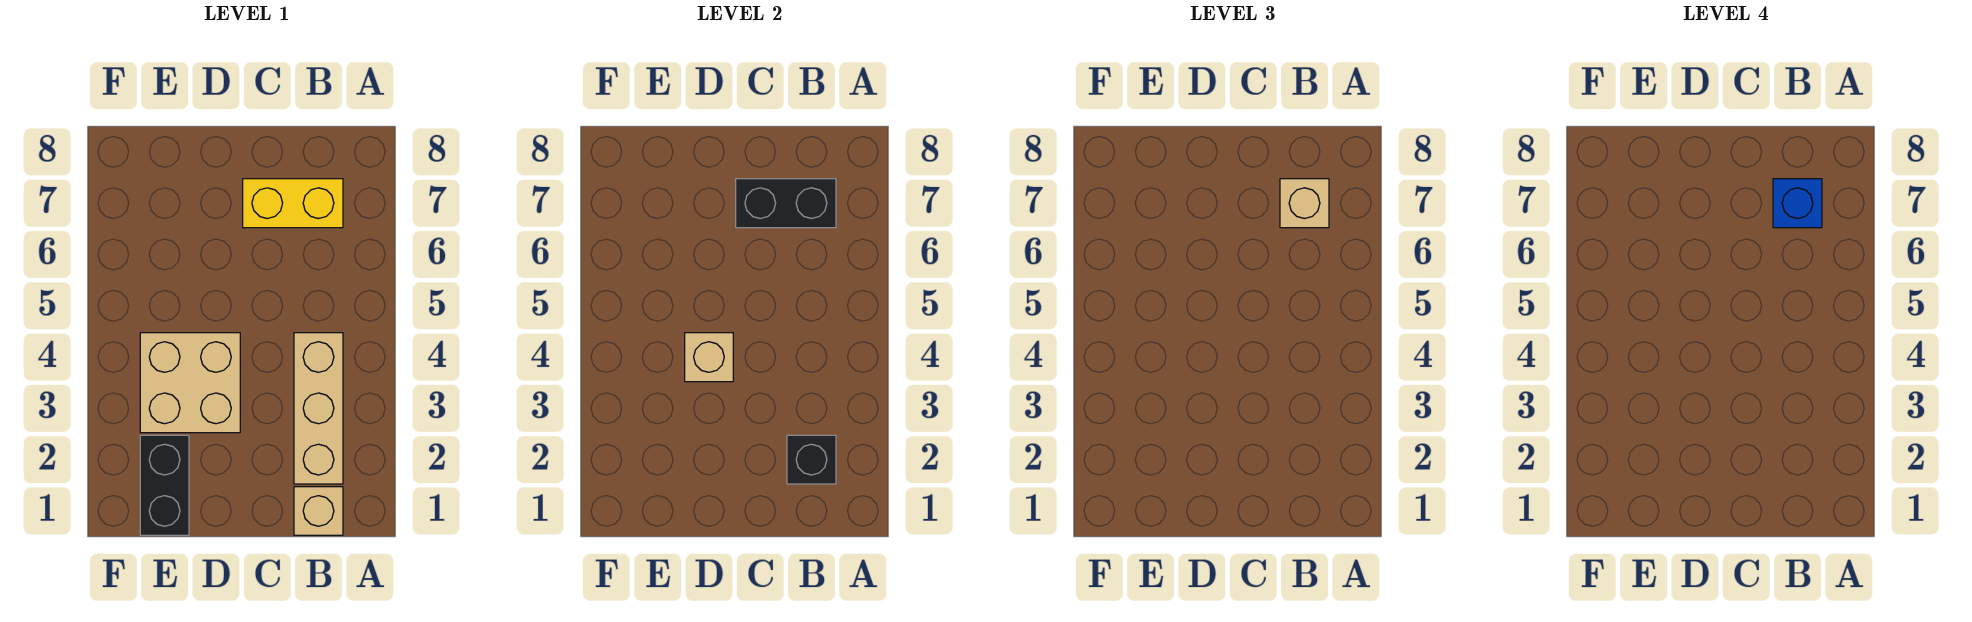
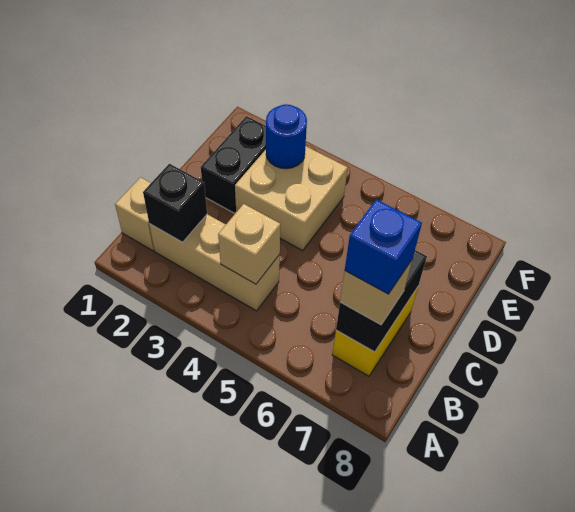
tan 1x1 brick [685,333,733,382] -> tan 1x1 brick moved to [218,204,280,284]
black 1x2 brick [140,435,189,535] -> black 1x2 brick turned to [201,116,266,213]
none -> blue 1x1 round brick [266,104,307,169]

